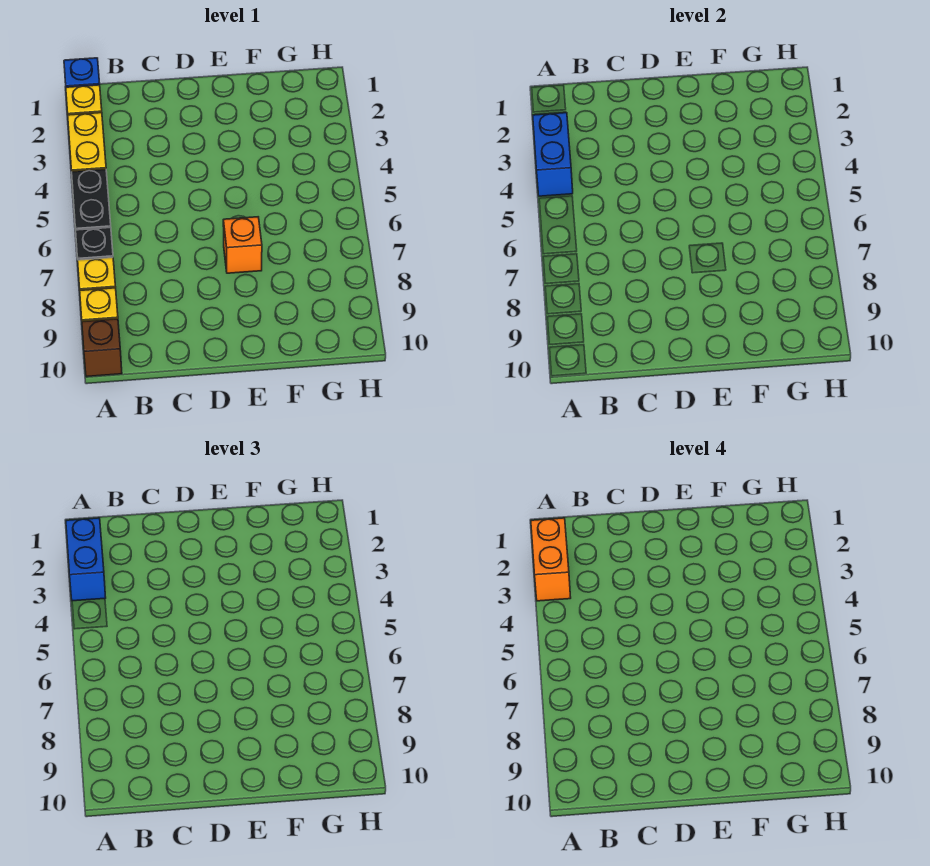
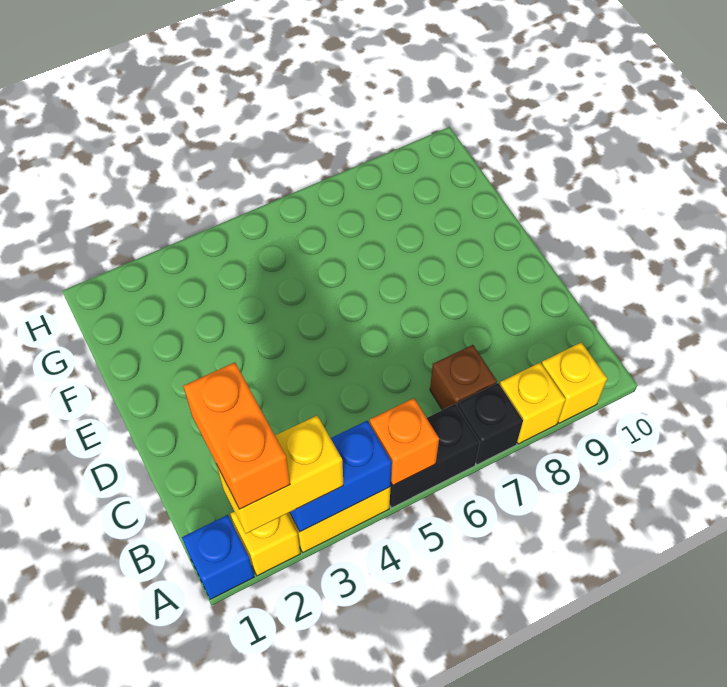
blue 1x2 brick [66,518,106,601] -> yellow 1x2 brick [217,416,343,534]
orange 1x2 brick [531,518,571,601] -> orange 1x2 brick turned to [183,362,290,509]
brown 1x1 brick [82,319,122,377] -> brown 1x1 brick moved to [430,345,497,410]
orange 1x1 brick [223,217,262,273] -> orange 1x1 brick moved to [370,398,439,485]

